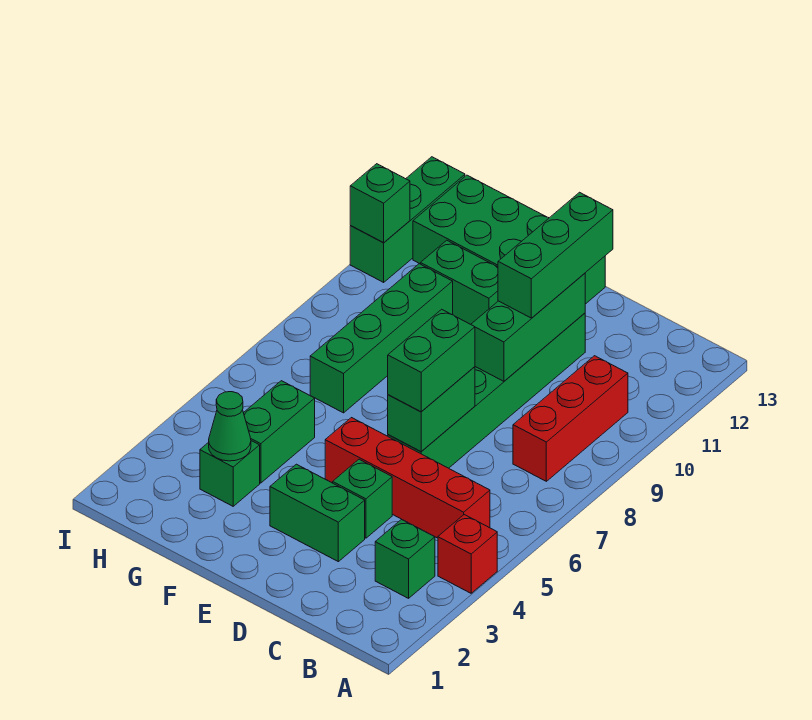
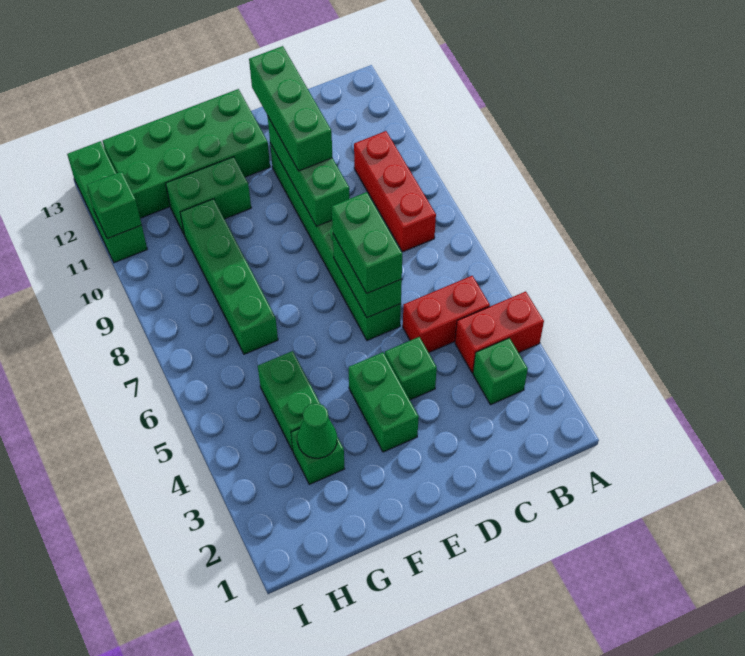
red 1x1 brick [438,515,497,593] -> red 1x2 brick [455,292,544,373]
red 1x4 brick [325,418,490,538] -> red 1x2 brick [403,276,490,352]
green 1x2 brick [270,464,365,562] -> green 1x2 brick turned to [349,352,419,452]

